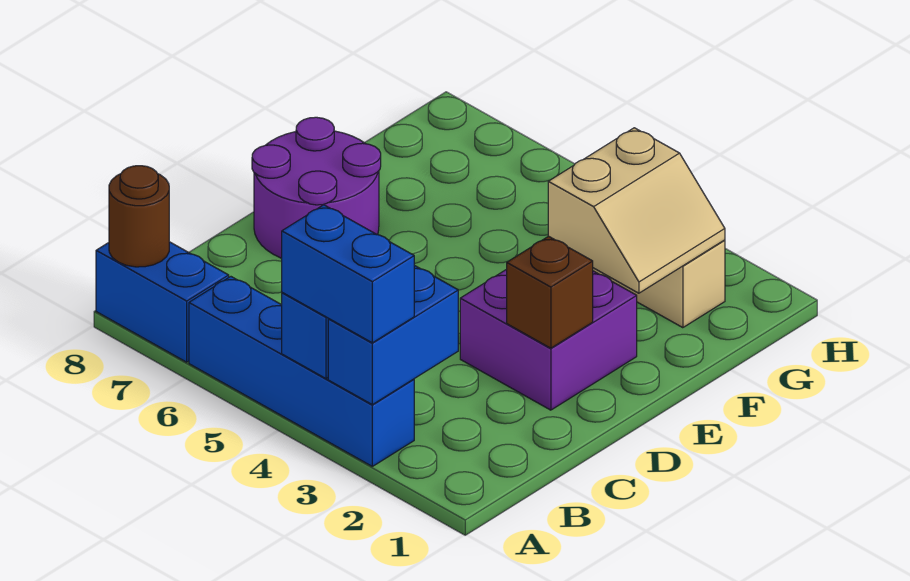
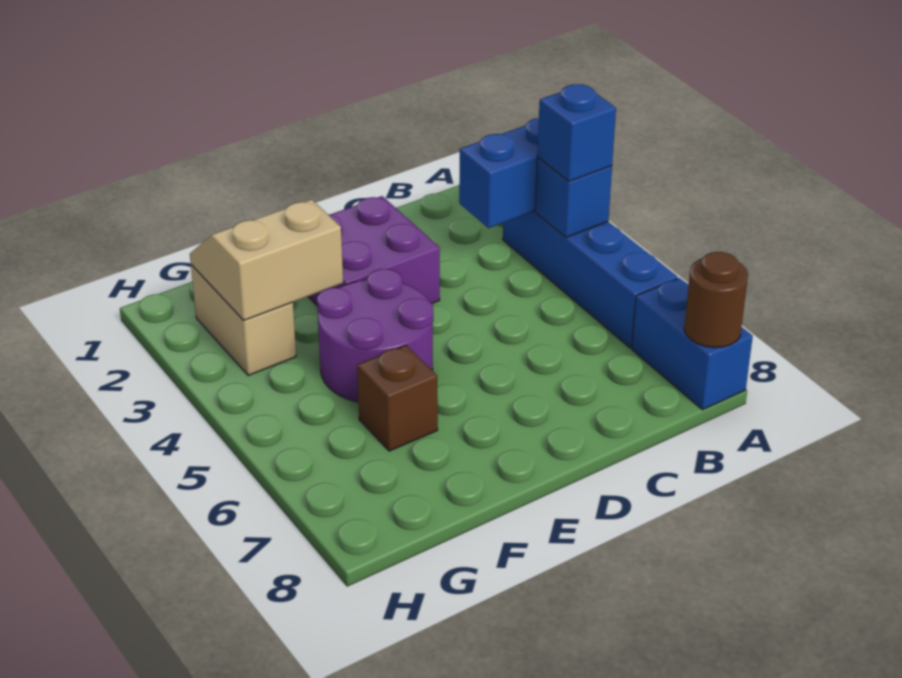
blue 1x2 brick [282,205,414,343] -> blue 1x1 brick [537,84,616,181]
brown 1x1 brick [507,236,593,348] -> brown 1x1 brick moved to [357,345,438,451]
purple 2x2 round brick [252,117,381,258] -> purple 2x2 round brick moved to [317,269,434,402]

